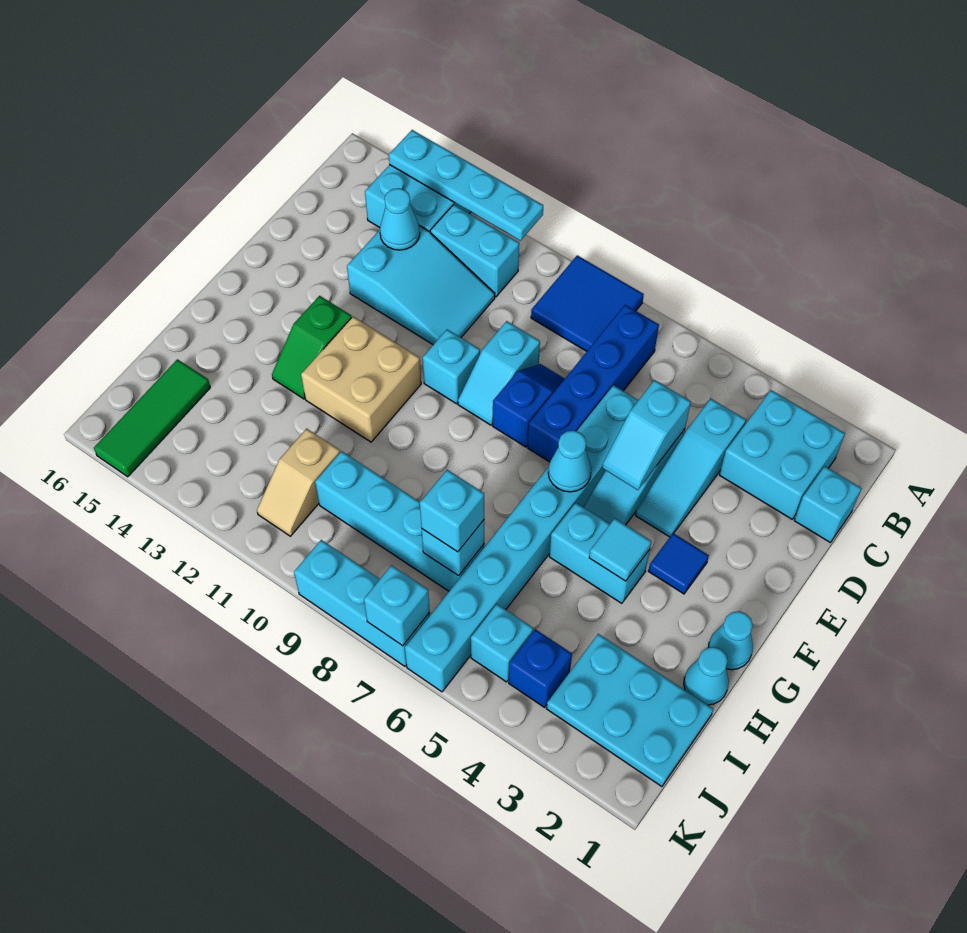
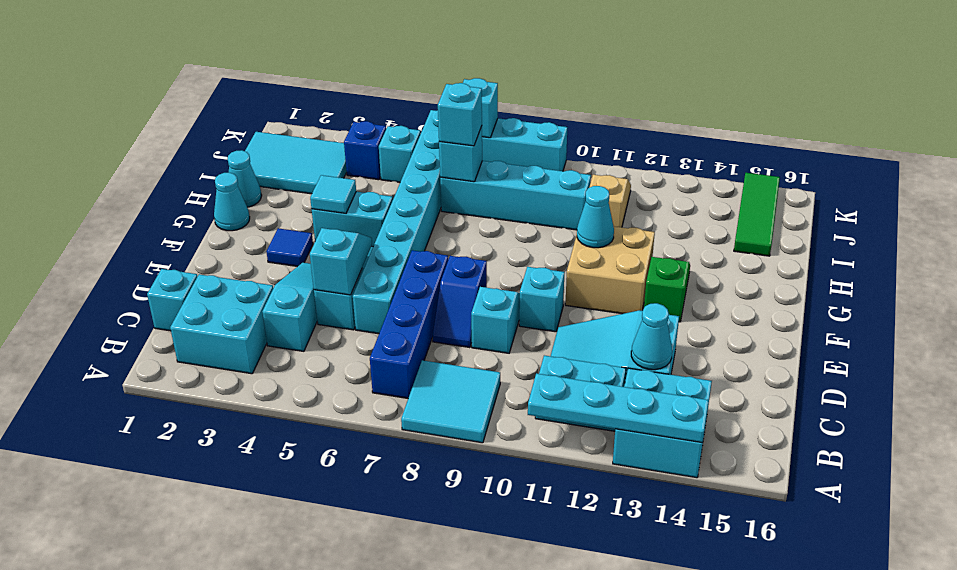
blue 2x2 tile [531,255,644,351] -> cyan 2x2 tile [401,360,500,443]
cyan 1x1 cone [548,430,591,492] -> cyan 1x1 cone moved to [577,186,614,248]
cyan 2x3 plate [547,634,713,787] -> cyan 2x3 tile [245,132,347,194]

